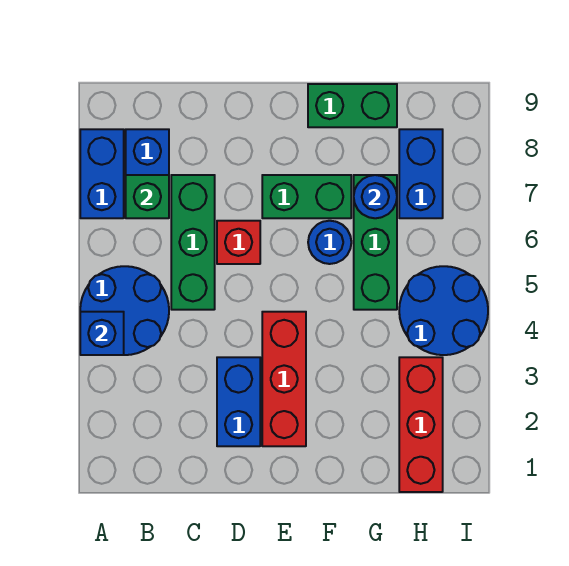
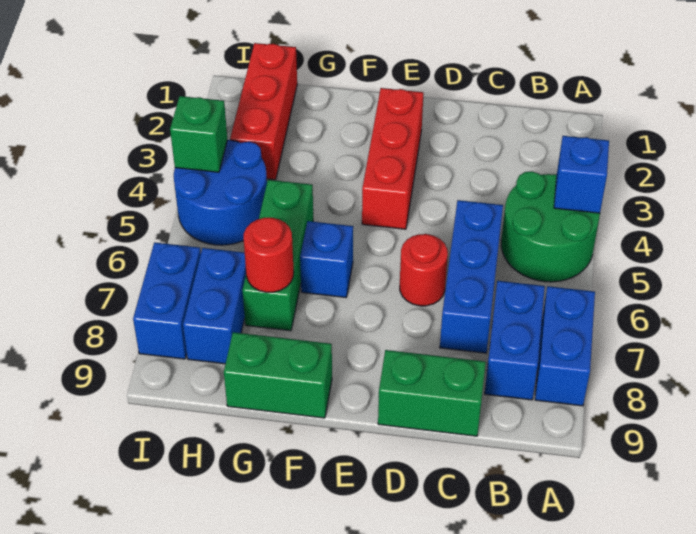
blue 2x2 round brick [80,266,169,355] -> green 2x2 round brick [501,171,600,282]
green 1x1 brick [126,175,169,218] -> green 1x1 brick moved to [170,96,227,172]
green 1x3 brick [171,175,215,310] -> blue 1x3 brick [440,200,503,353]
blue 1x2 brick [217,357,260,446] -> blue 1x2 brick moved to [133,242,201,359]
red 1x1 brick [217,221,260,264] -> red 1x1 round brick [400,234,448,306]
green 1x2 brick [262,175,351,218] -> green 1x2 brick moved to [378,350,486,436]
blue 1x1 round brick [308,221,351,264] -> blue 1x1 brick [300,221,353,298]
blue 1x1 round brick [354,175,397,218] -> red 1x1 round brick [244,217,294,292]

